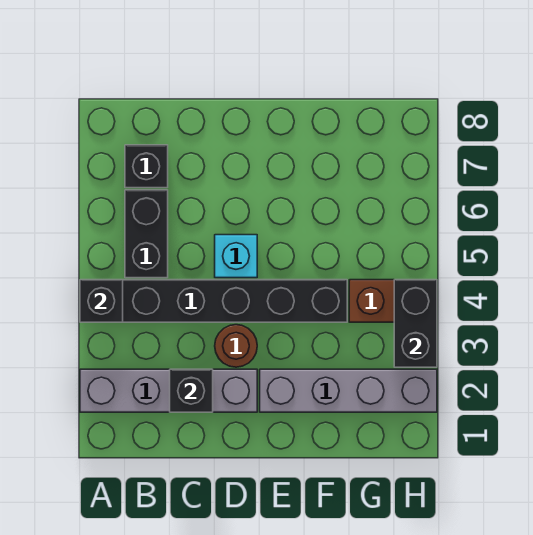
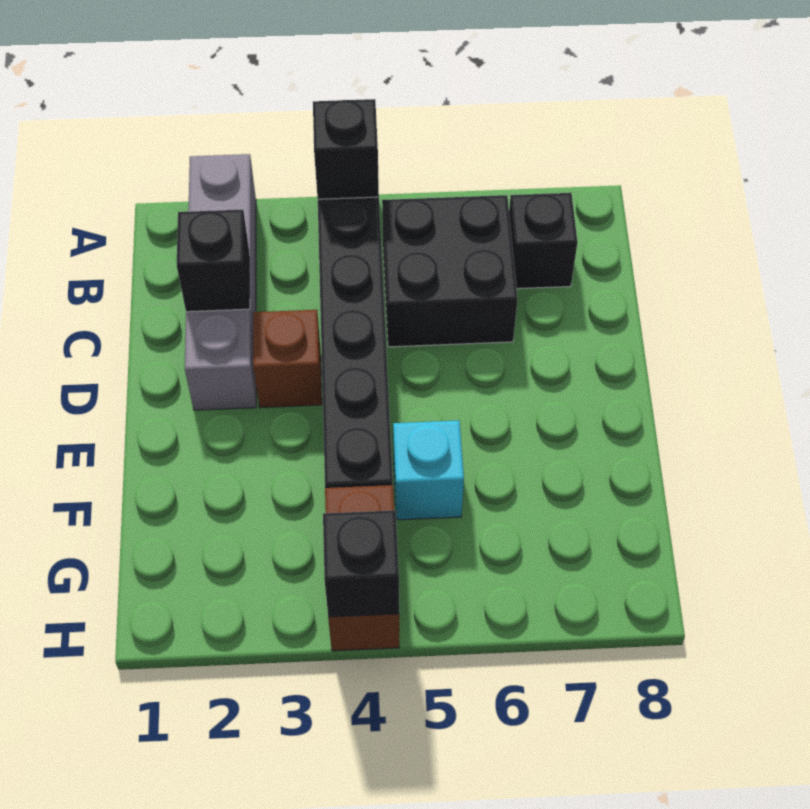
black 1x2 brick [125,190,168,278] -> black 2x2 brick [382,195,518,347]
brown 1x1 round brick [215,325,257,367] -> brown 1x1 brick [253,310,322,408]
cyan 1x1 brick [215,235,257,278] -> cyan 1x1 brick moved to [393,420,464,520]
grey 1x4 brick [260,369,437,412] -> none
black 1x2 brick [394,280,437,367] -> black 1x1 brick [323,510,399,617]

